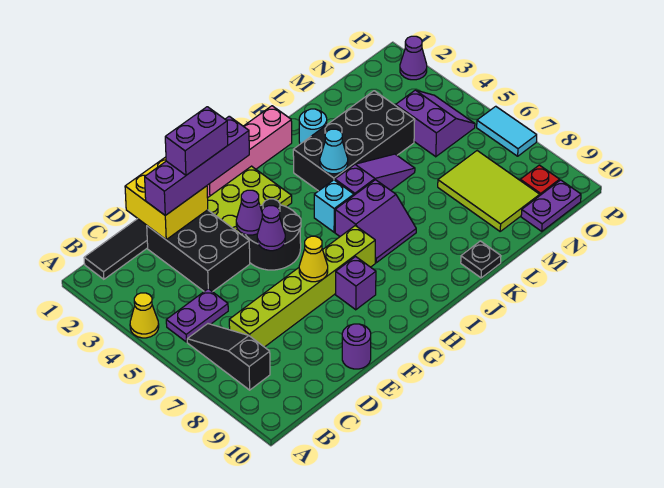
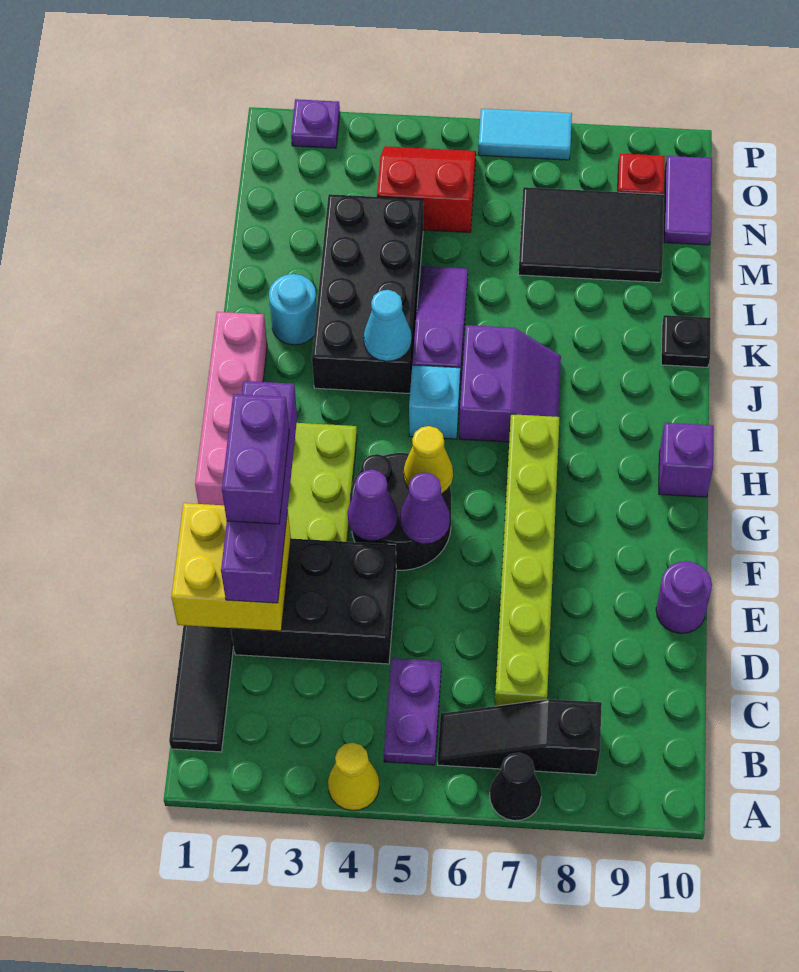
none -> black 1x1 cone [490,753,541,821]
yellow 1x1 cone [299,236,328,282] -> yellow 1x1 cone moved to [404,426,453,494]
purple 1x1 brick [336,257,376,310] -> purple 1x1 brick moved to [659,423,713,497]
lime 2x3 tile [438,151,540,231] -> black 2x3 tile [518,187,664,282]
purple 2x2 slope [396,90,475,157] -> red 2x2 slope [377,146,476,233]
purple 1x2 plate [521,180,581,231] -> purple 1x2 tile [664,156,712,245]
purple 1x1 cone [400,36,427,80] -> purple 1x1 plate [291,99,340,148]

